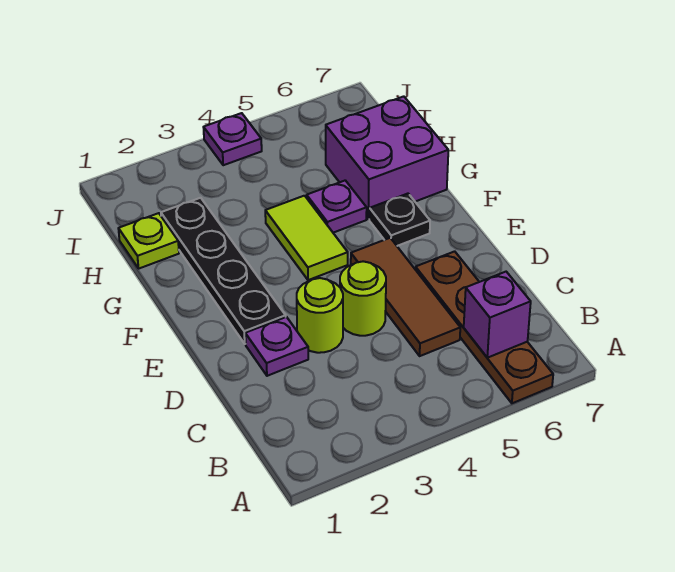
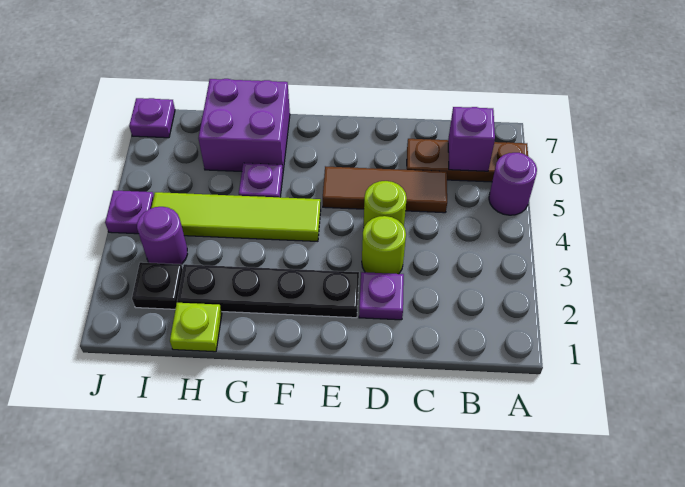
none -> purple 1x1 round brick [489,153,537,215]
brown 1x4 plate [415,251,553,403] -> brown 1x3 plate [407,139,528,182]
lime 1x2 tile [265,196,348,280] -> lime 1x4 tile [151,192,321,241]
black 1x1 plate [369,194,430,246] -> black 1x1 plate moved to [132,262,183,309]
none -> purple 1x1 round brick [137,207,187,264]
none -> purple 1x1 plate [129,98,175,138]

